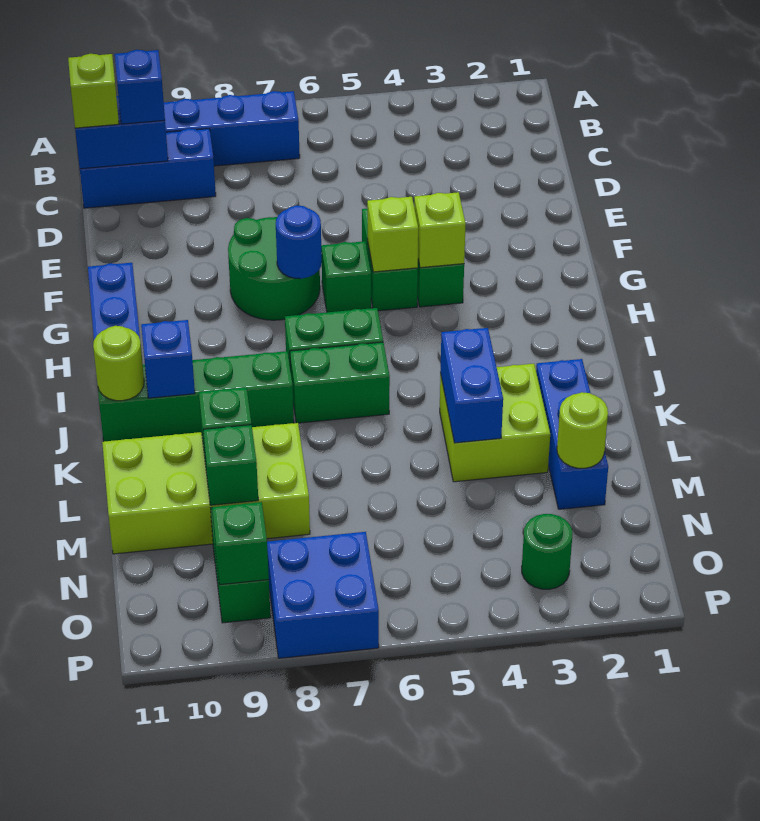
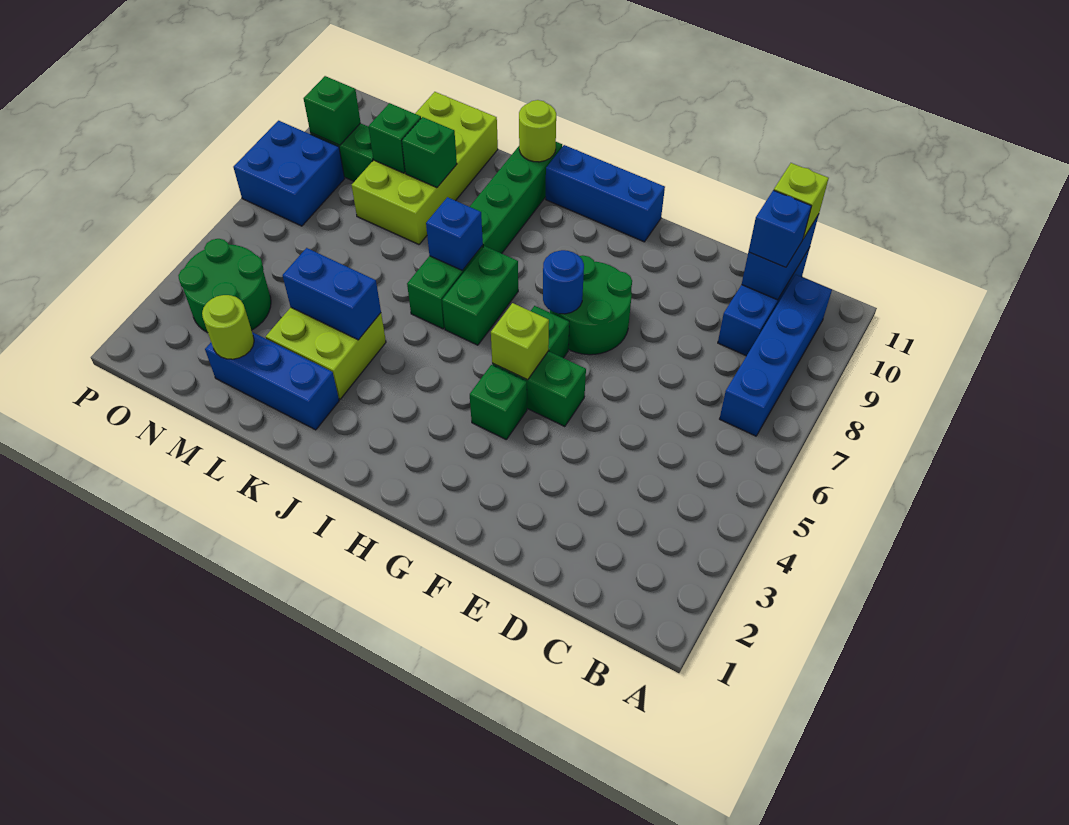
lime 1x1 brick [414,192,466,268] -> none
blue 1x1 brick [141,320,195,398] -> blue 1x1 brick moved to [426,197,483,271]
green 1x1 round brick [522,514,572,589] -> green 2x2 round brick [178,239,271,333]

